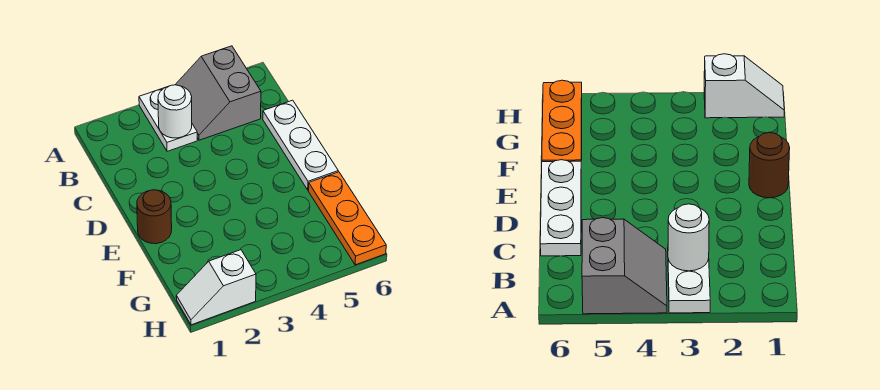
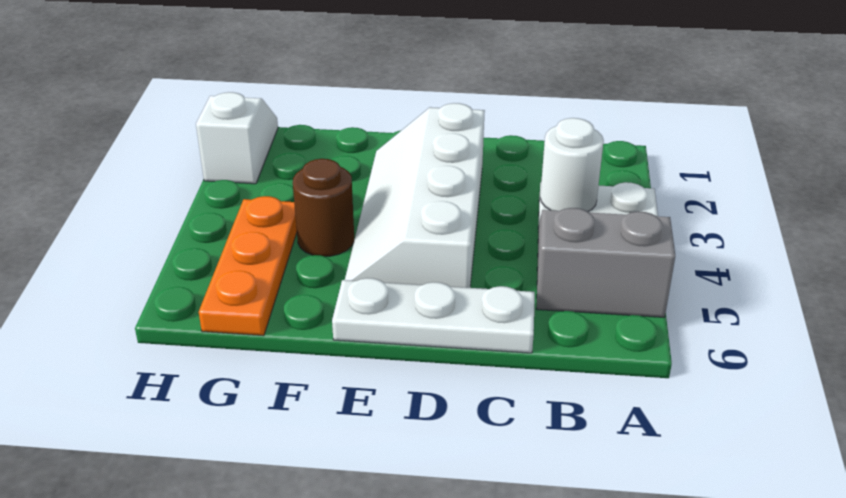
none -> white 2x4 slope [345,103,485,288]
brown 1x1 round brick [137,190,172,244] -> brown 1x1 round brick moved to [293,159,354,256]
orange 1x3 plate [308,172,386,265] -> orange 1x3 plate turned to [199,196,297,336]

